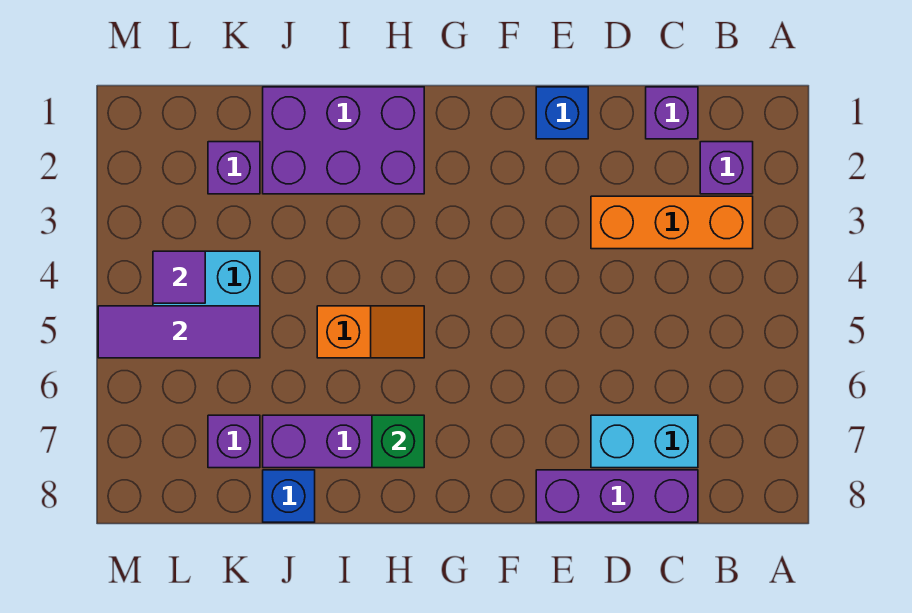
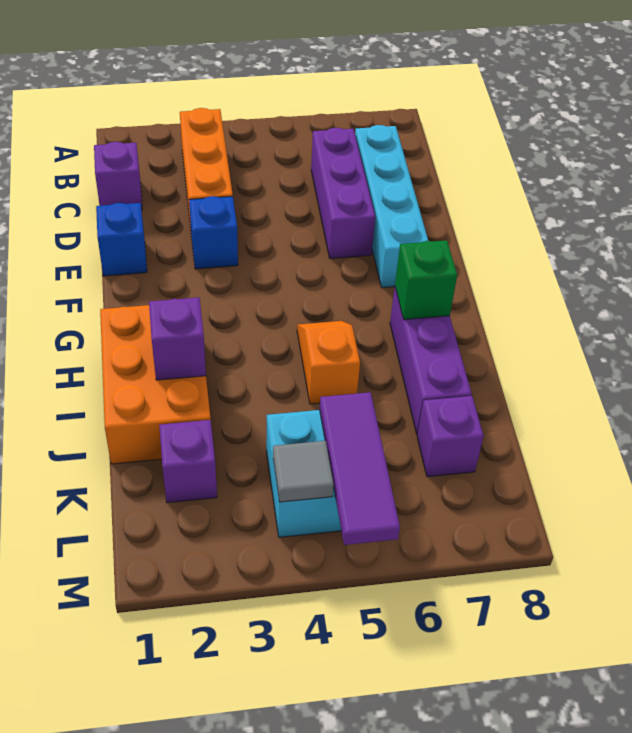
purple 1x1 brick [700,142,753,194] -> purple 1x1 brick moved to [149,297,206,380]
cyan 1x2 brick [591,415,698,468] -> cyan 1x4 brick [355,125,428,288]
purple 1x3 brick [536,470,698,522] -> purple 1x3 brick moved to [311,128,375,258]
purple 2x3 brick [263,87,424,194] -> orange 2x3 brick [100,305,211,464]
blue 1x1 brick [263,470,315,522] -> blue 1x1 brick moved to [189,196,238,269]
purple 1x1 tile [153,251,205,303] -> grey 1x1 tile [273,441,334,502]

